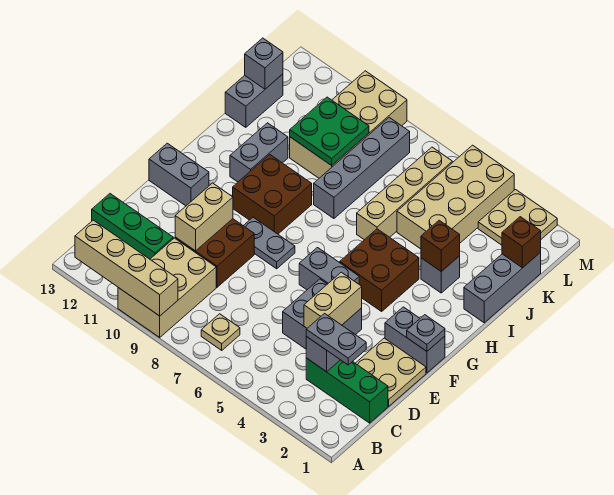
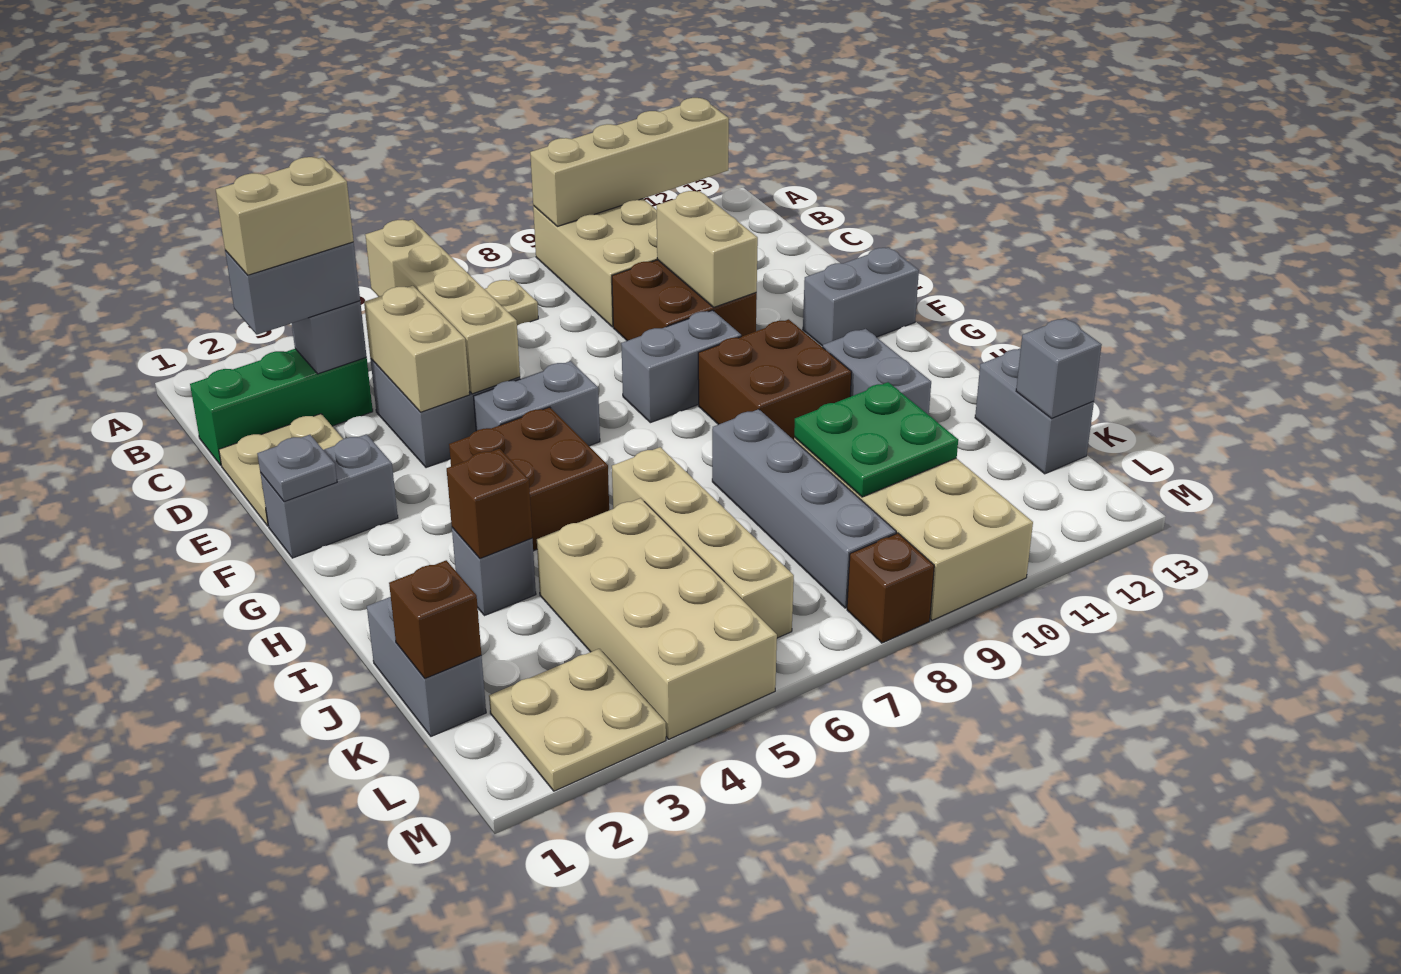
none -> tan 1x4 brick [365,220,520,394]
grey 1x2 plate [306,314,366,365] -> grey 1x2 brick [225,242,360,335]
none -> tan 1x2 brick [216,157,354,275]
green 1x3 brick [92,194,173,259] -> none
grey 1x2 plate [243,217,295,269] -> grey 1x2 brick [621,310,741,423]
grey 1x3 brick [464,252,541,323] -> grey 1x2 brick [367,597,486,736]
none -> brown 1x1 brick [847,533,934,643]

